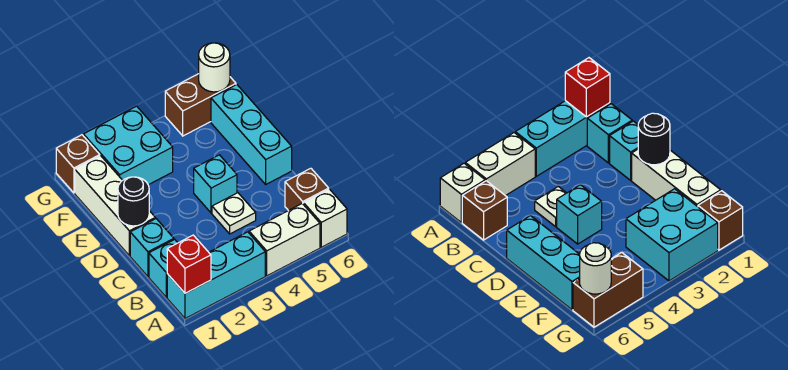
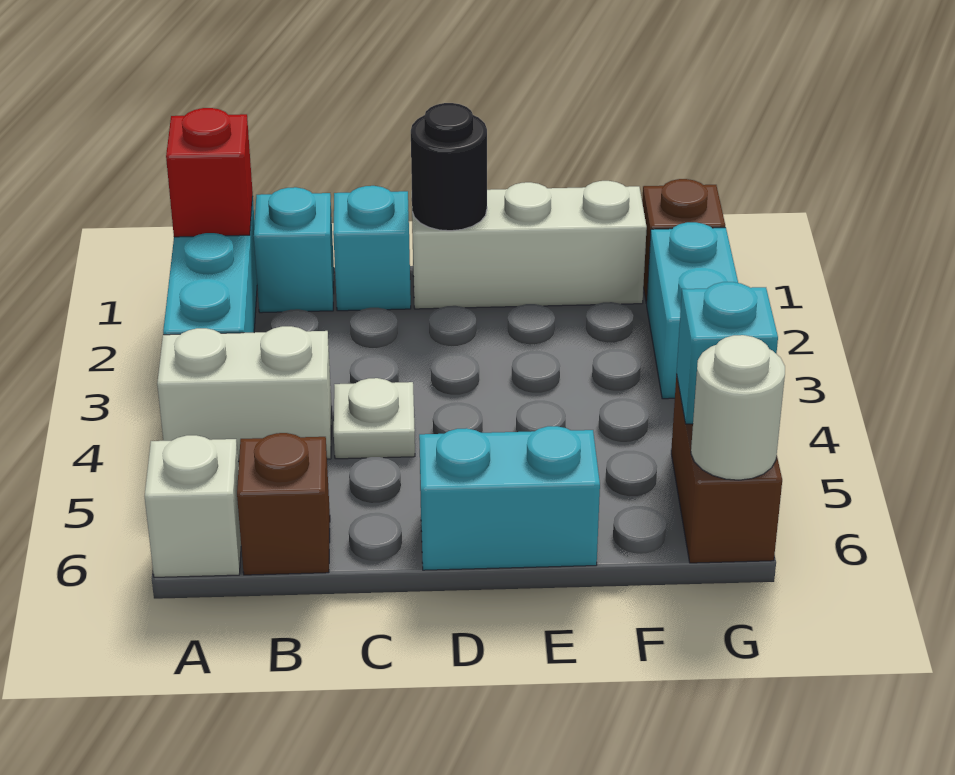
white 1x2 brick [249,204,320,276] -> white 1x2 brick turned to [157,326,332,461]
cyan 1x1 brick [194,155,237,213] -> cyan 1x1 brick moved to [677,282,778,424]
cyan 1x3 brick [211,85,292,184] -> cyan 1x2 brick [419,426,600,570]
cyan 2x2 brick [83,106,173,185] -> cyan 1x2 brick [646,222,738,399]

